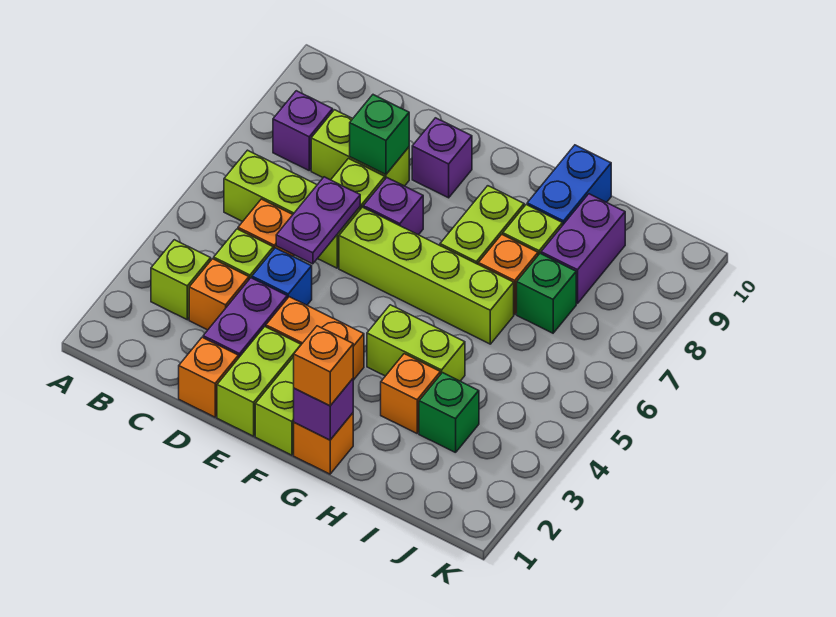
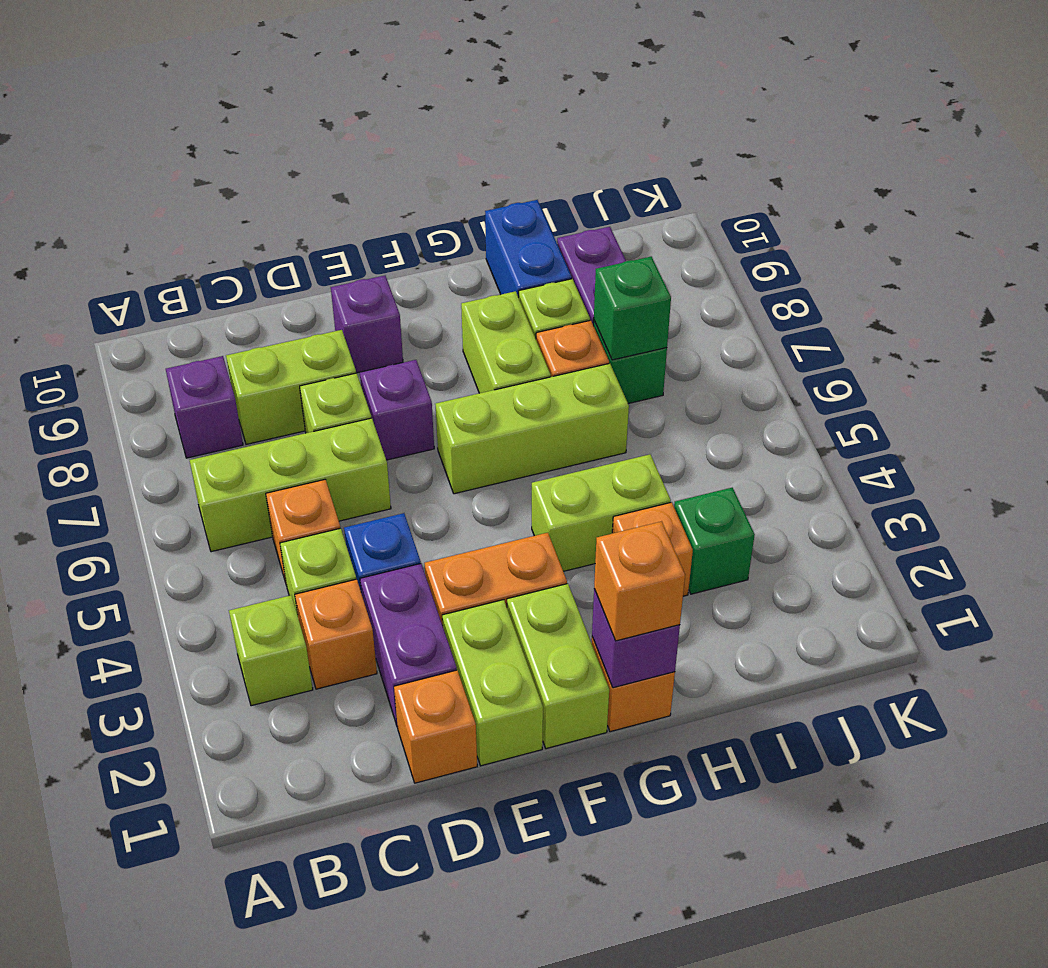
purple 1x2 plate [276,177,360,264] -> none
green 1x1 brick [350,95,409,175] -> green 1x1 brick moved to [594,257,671,360]
lime 1x4 brick [339,207,514,344] -> lime 1x3 brick [436,363,629,494]

